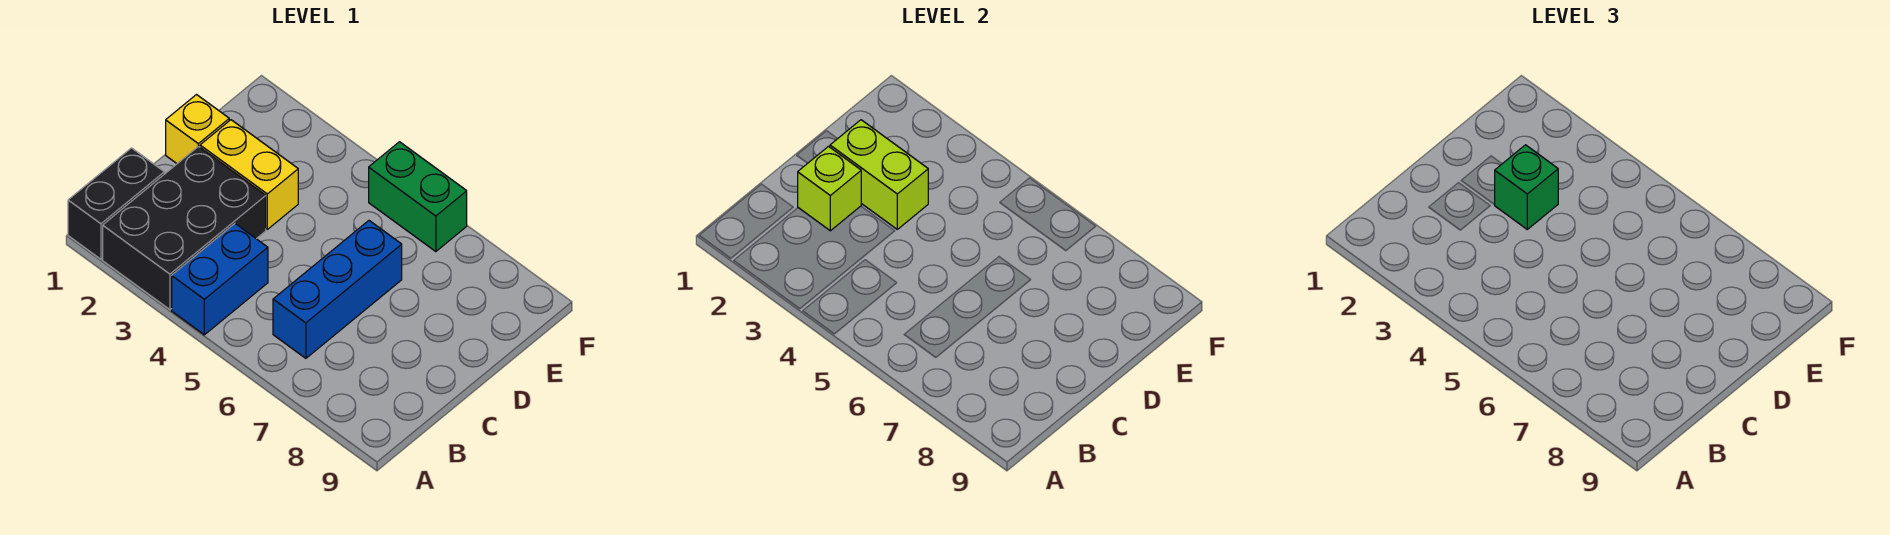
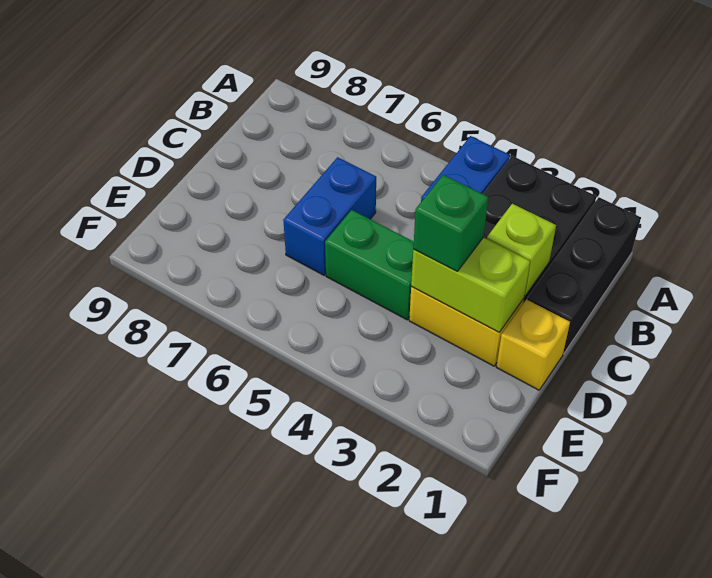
black 1x2 brick [68,148,164,259] -> black 1x3 brick [527,197,641,354]
blue 1x3 brick [273,221,402,358] -> blue 1x2 brick [283,157,376,275]
green 1x2 brick [369,142,467,252] -> green 1x2 brick moved to [325,210,414,320]

